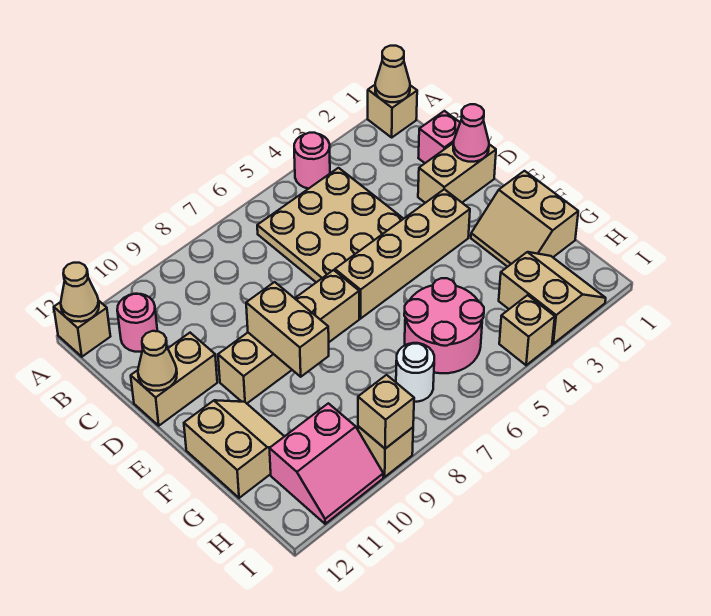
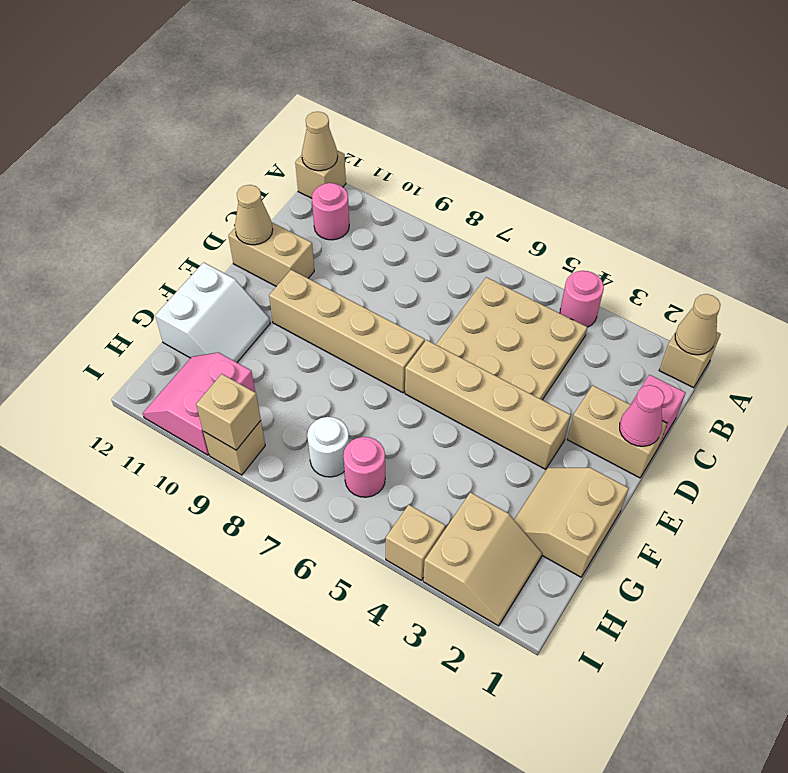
tan 1x2 brick [246,282,329,377] -> none
tan 2x2 slope [184,400,284,498] -> white 2x2 slope [155,262,270,362]
pink 2x2 round brick [404,278,484,373] -> pink 1x1 round brick [343,437,385,497]
pink 2x2 slope [269,403,383,524] -> pink 2x2 slope turned to [143,352,255,455]

